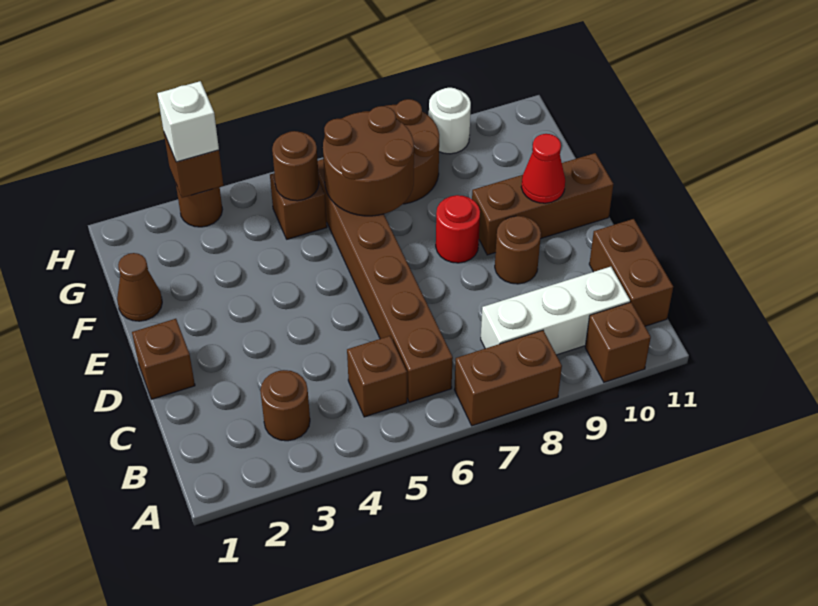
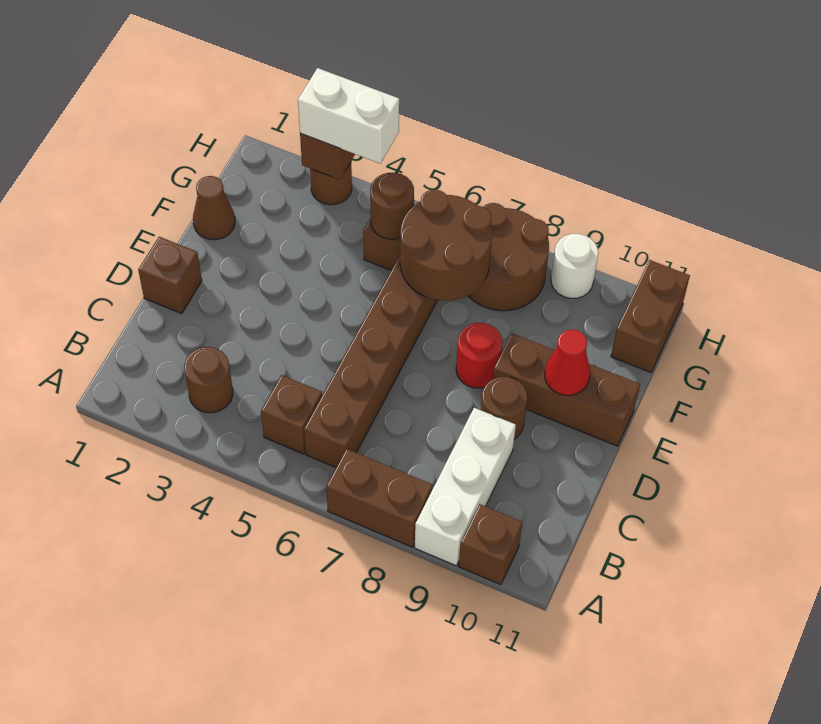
white 1x3 brick [481,267,630,355] -> white 1x3 brick turned to [415,408,516,566]
brown 1x2 brick [589,219,673,326] -> brown 1x2 brick moved to [611,260,690,372]
white 1x1 brick [157,81,219,162] -> white 1x2 brick [298,68,399,164]

